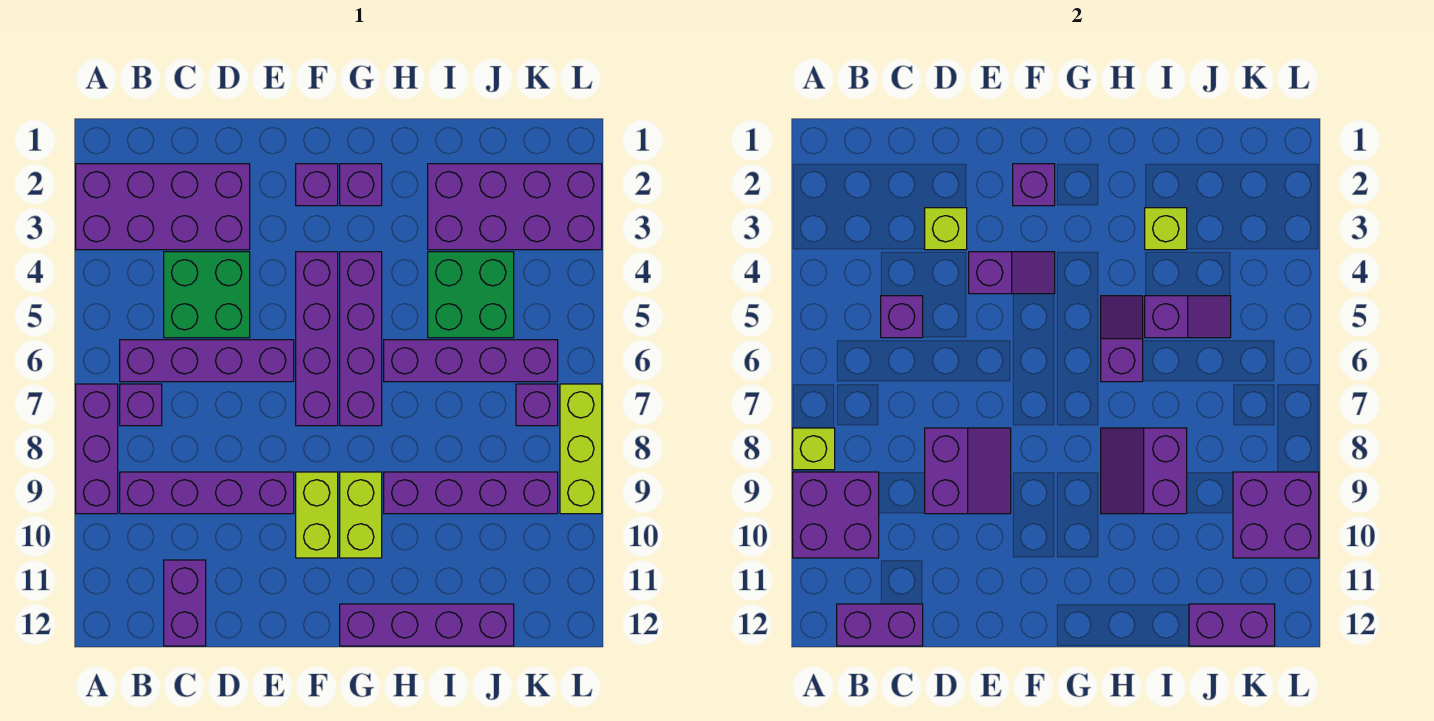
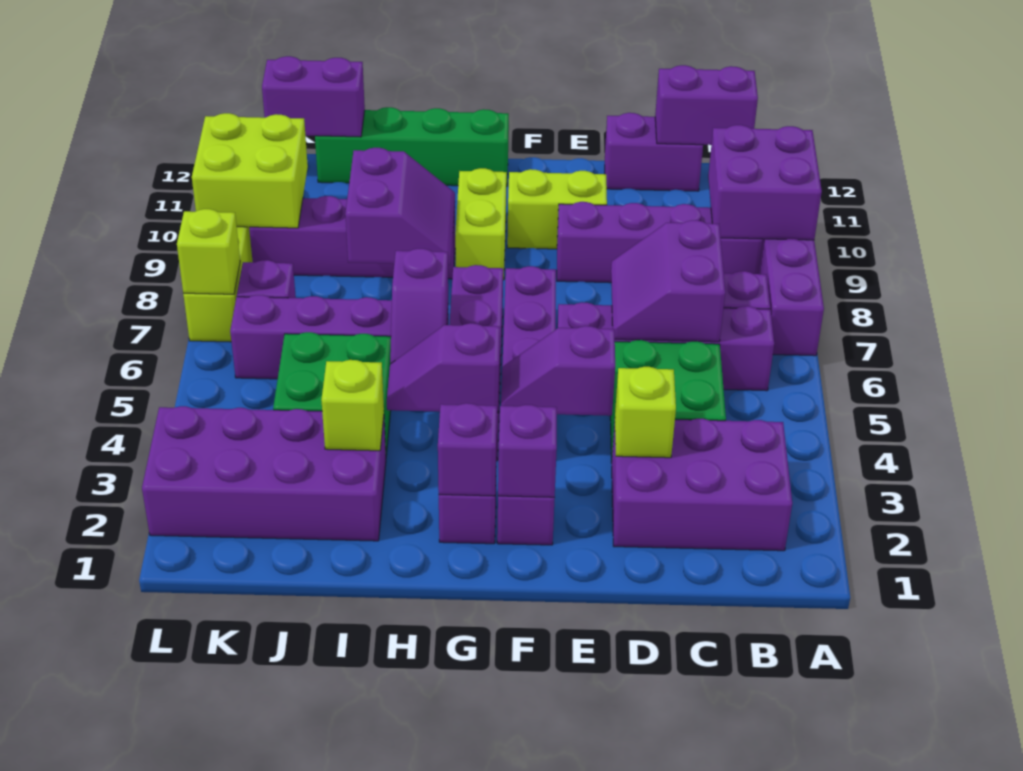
purple 2x4 brick [76,164,250,250] -> purple 2x3 brick [612,419,792,551]
lime 1x1 brick [793,428,835,470] -> lime 1x1 brick moved to [177,209,240,294]
purple 1x1 brick [881,296,923,338] -> purple 1x1 brick moved to [438,403,497,496]
purple 1x2 brick [164,560,206,646] -> purple 1x2 brick turned to [605,113,703,191]
purple 2x2 slope [925,428,1011,514] -> purple 2x2 slope moved to [611,220,725,342]
lime 1x2 brick [296,472,338,558] -> lime 1x2 brick turned to [507,169,607,249]
purple 1x4 brick [340,604,514,646] -> green 1x4 brick [315,107,509,187]
purple 1x2 slope [1145,296,1231,338] -> purple 1x2 slope moved to [387,323,500,413]
purple 2x2 brick [1233,472,1319,558] -> lime 2x2 brick [192,113,308,228]

